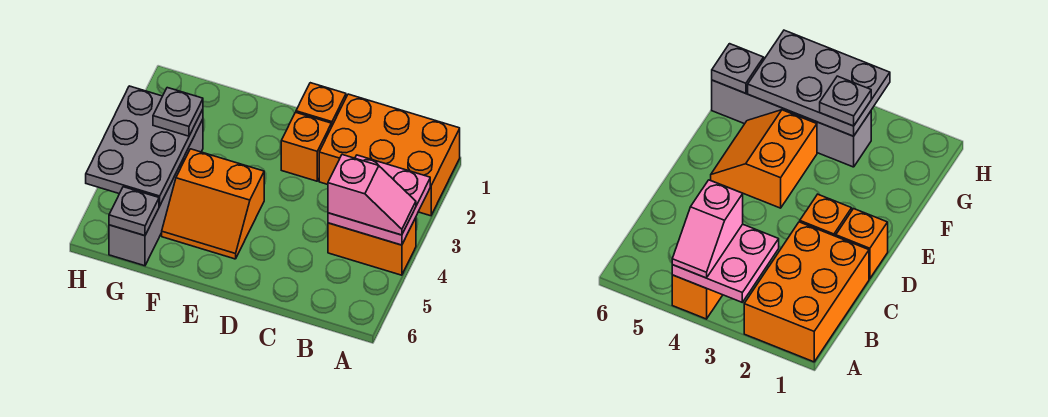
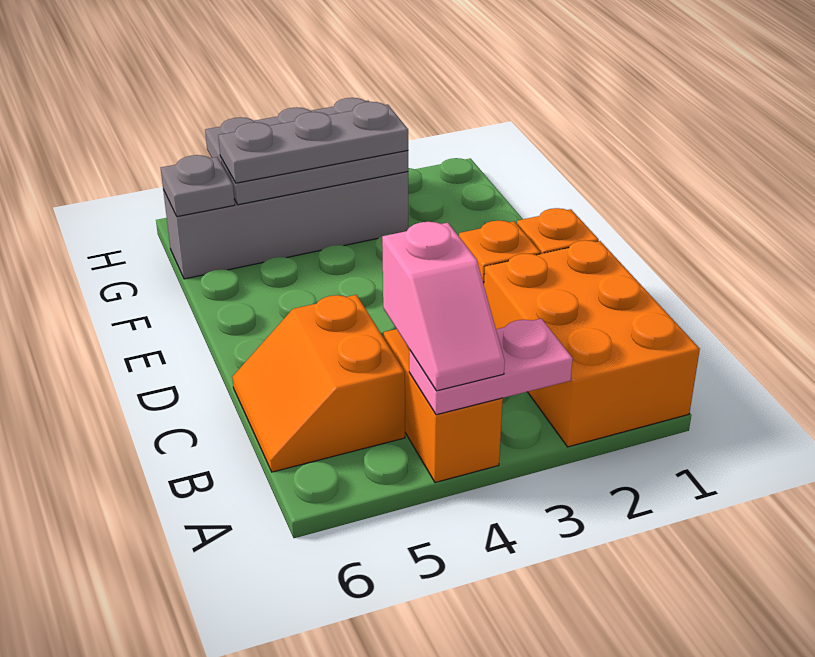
pink 2x2 plate [328,155,430,245] -> pink 1x2 plate [409,319,573,415]
orange 2x2 slope [162,149,264,259] -> orange 2x2 slope moved to [232,295,405,472]
grey 1x1 plate [153,88,203,136] -> grey 1x3 plate [218,102,408,183]

